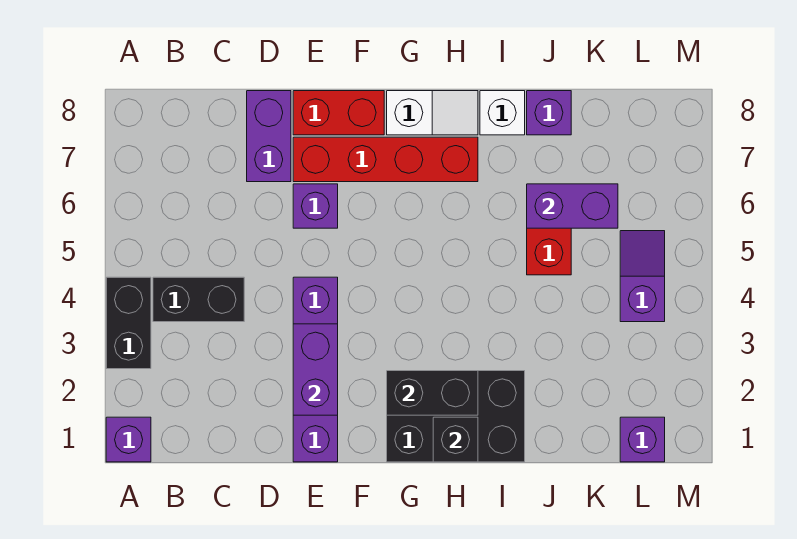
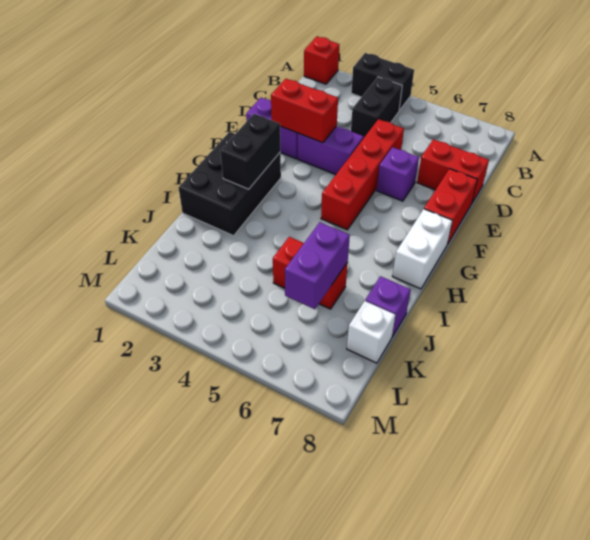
purple 1x1 brick [106,417,151,462] -> red 1x1 brick [304,36,340,84]
purple 1x2 brick [247,91,291,182] -> red 1x2 brick [417,139,489,203]
purple 1x2 brick [293,324,338,415] -> red 1x2 brick [271,79,338,143]
red 1x4 brick [293,137,478,182] -> red 1x4 brick moved to [321,119,404,230]
white 1x2 slope [387,91,478,135] -> white 1x2 brick [392,209,452,289]
black 1x1 brick [433,417,478,462] -> none
white 1x1 brick [480,91,525,135] -> white 1x1 brick moved to [347,301,395,363]
purple 1x1 brick [620,417,665,462] -> none
purple 1x2 slope [620,231,665,322] -> none

